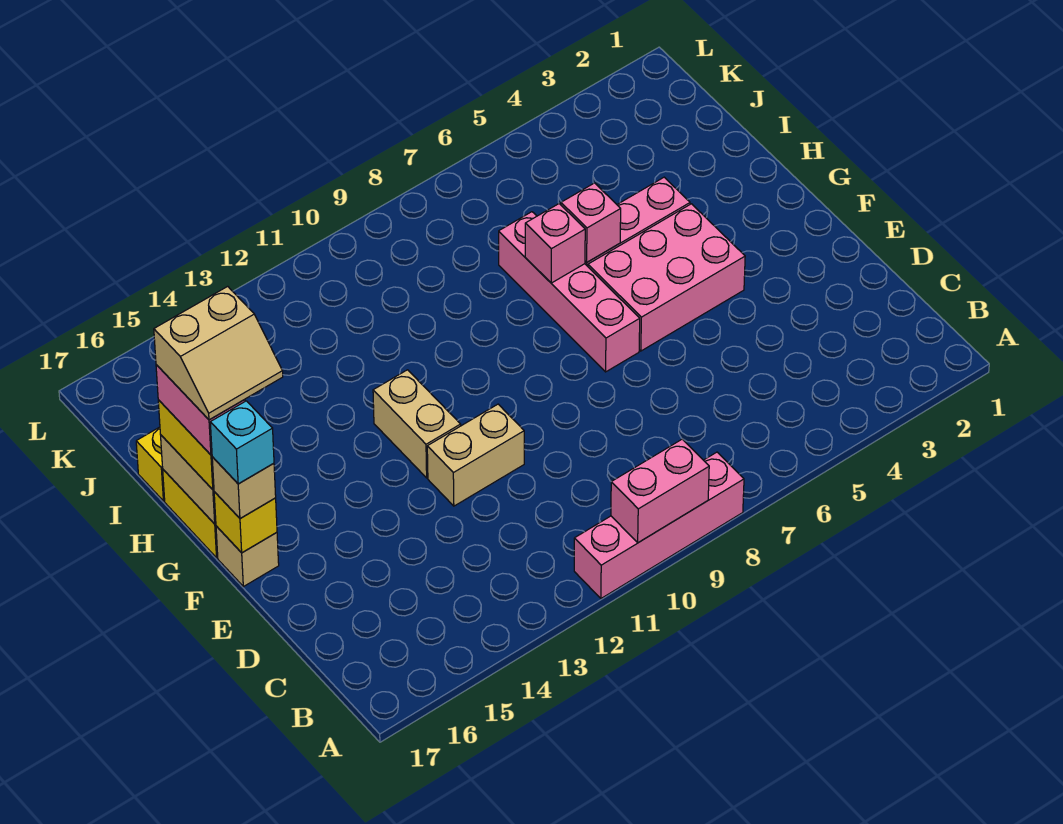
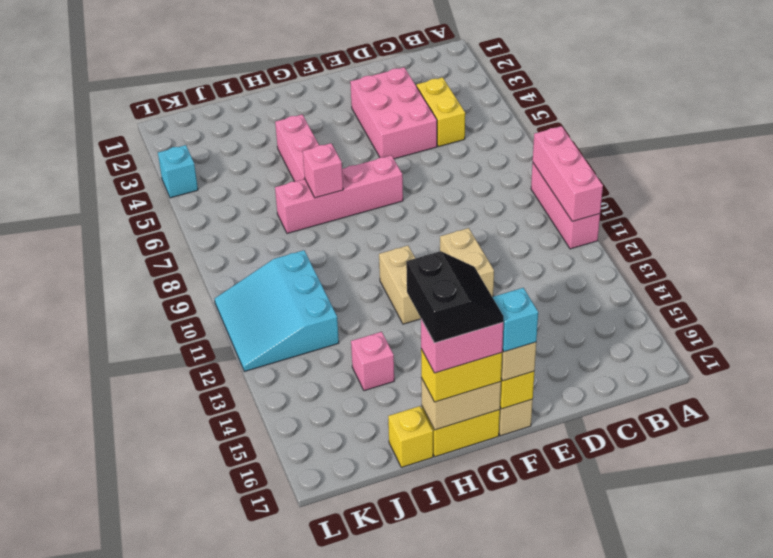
pink 1x4 brick [574,452,744,598] -> pink 1x3 brick [531,163,600,249]
pink 1x2 brick [611,439,709,543] -> pink 1x3 brick [533,126,603,221]
none -> yellow 1x2 brick [417,77,465,147]
pink 2x3 brick [588,204,745,351] -> pink 2x3 brick moved to [350,67,437,159]
tan 1x2 brick [373,370,461,478] -> tan 1x2 brick turned to [379,246,421,324]
tan 2x2 slope [154,286,283,420] -> black 2x2 slope [406,251,504,343]
pink 1x1 brick [561,183,621,262] -> pink 1x1 brick moved to [351,332,394,391]
none -> cyan 3x3 slope [215,250,339,371]
none -> cyan 1x1 brick [158,145,198,198]

